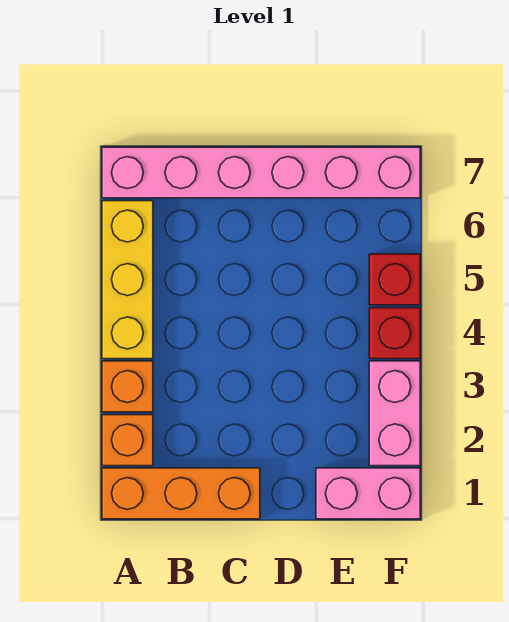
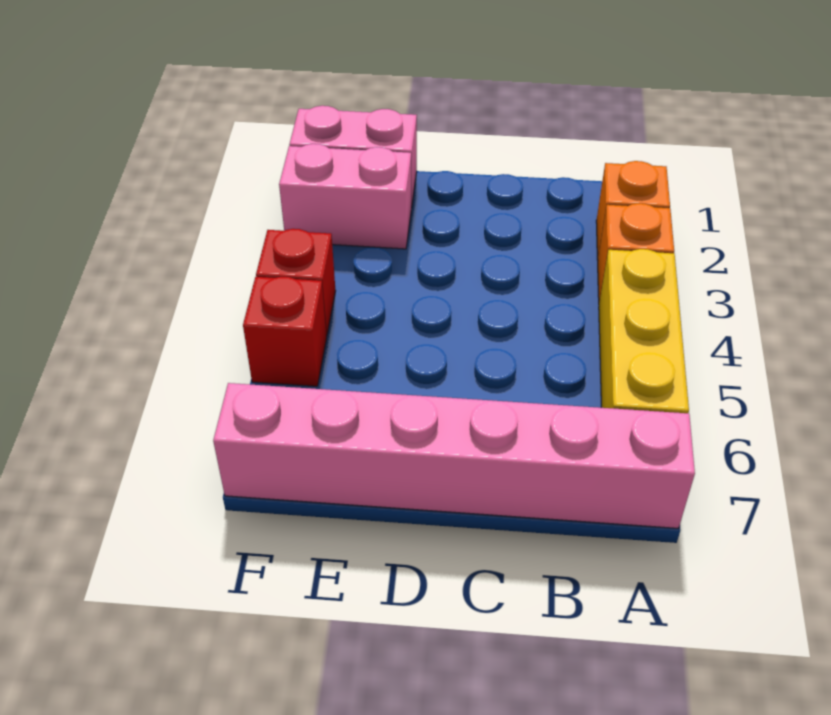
orange 1x3 brick [102,468,260,519] -> none
pink 1x2 brick [369,361,420,466] -> pink 1x2 brick turned to [279,144,411,249]

